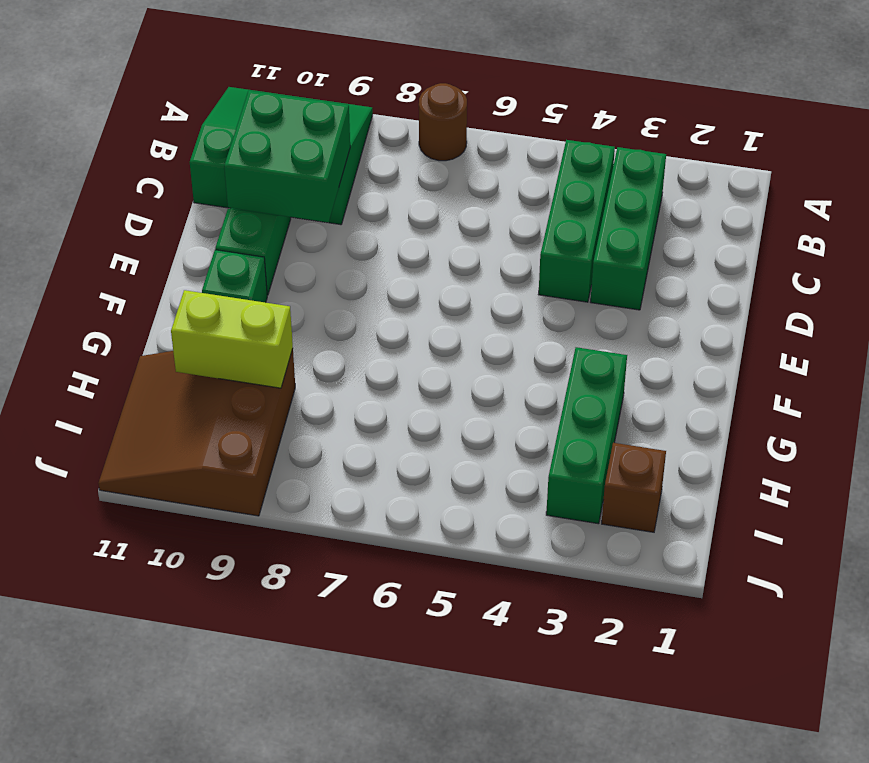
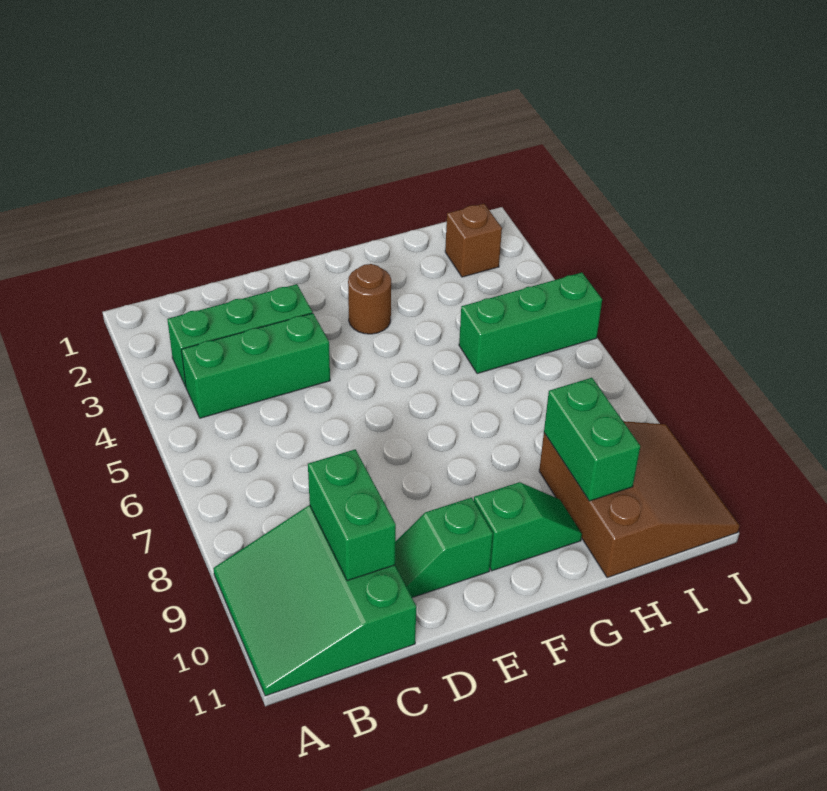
brown 1x1 round brick [419,83,467,161] -> brown 1x1 round brick moved to [348,264,391,334]
green 2x2 brick [224,91,350,223] -> green 1x2 brick [308,449,396,581]
green 1x3 brick [546,347,627,524] -> green 1x3 brick moved to [459,273,602,374]
brown 3x3 slope [98,349,295,516] -> brown 3x3 slope turned to [539,421,739,578]
lime 1x2 brick [171,290,293,388] -> green 1x2 brick [544,378,640,501]

